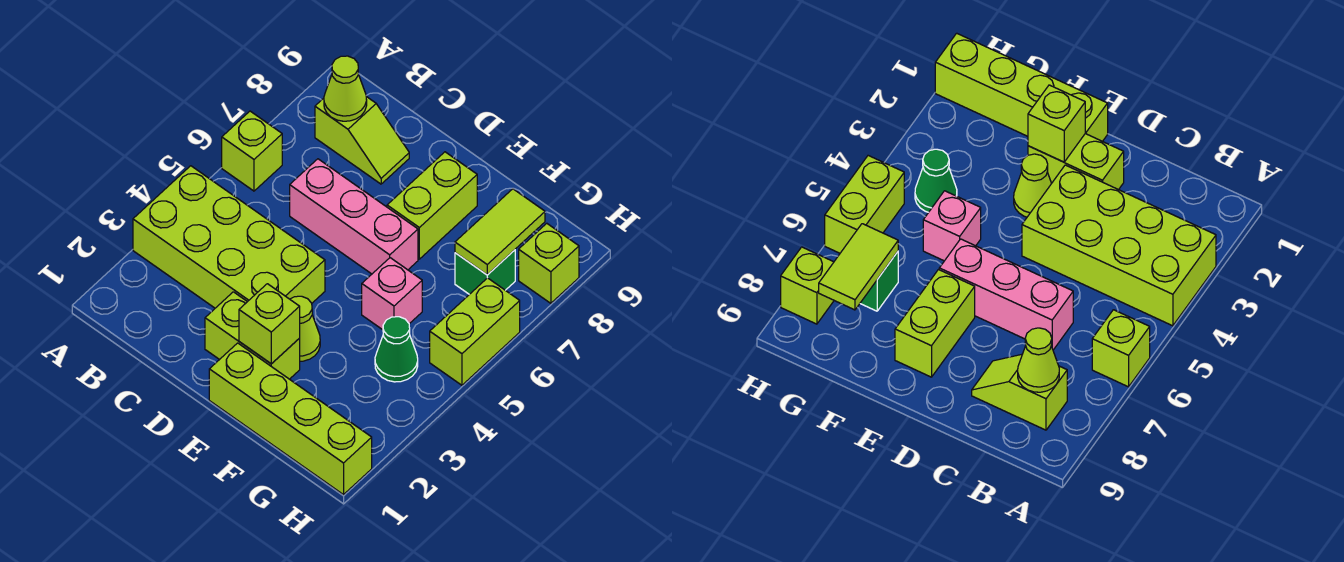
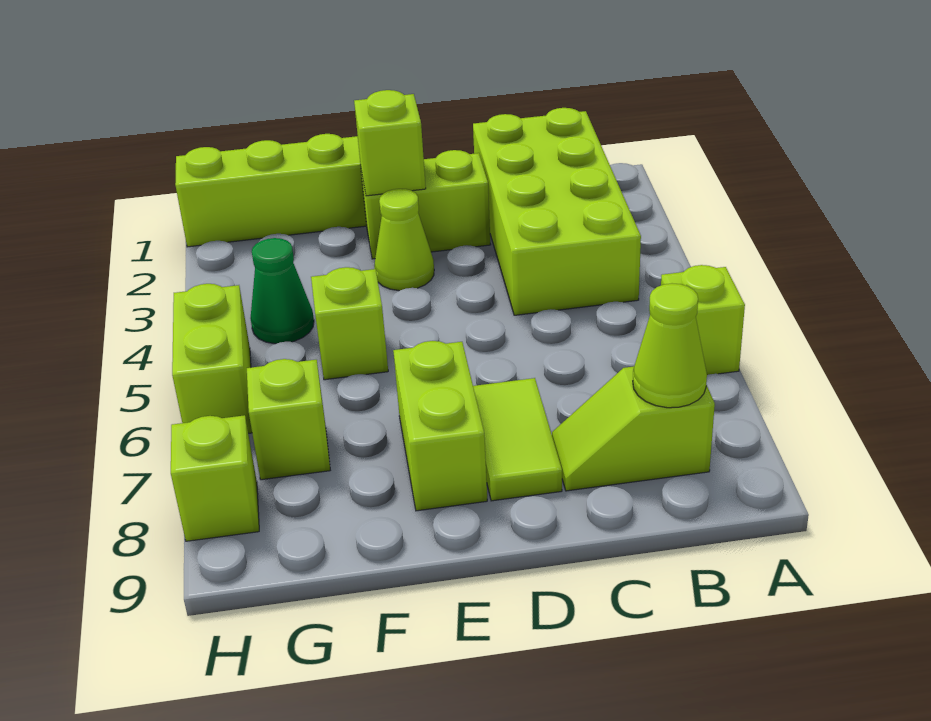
lime 2x4 brick [133,166,325,308] -> lime 2x4 brick turned to [473,108,641,315]
pink 1x3 brick [290,159,418,274] -> none
pink 1x1 brick [362,258,422,330] -> lime 1x1 brick [311,267,388,380]
green 1x1 brick [455,250,515,294] -> lime 1x1 brick [247,359,330,480]
lime 1x2 tile [455,189,545,275] -> lime 1x2 tile moved to [473,378,562,501]

